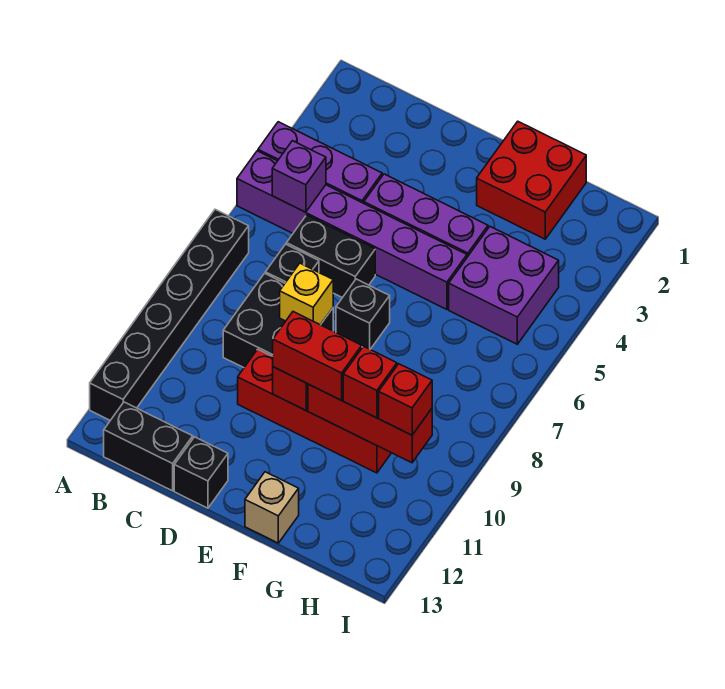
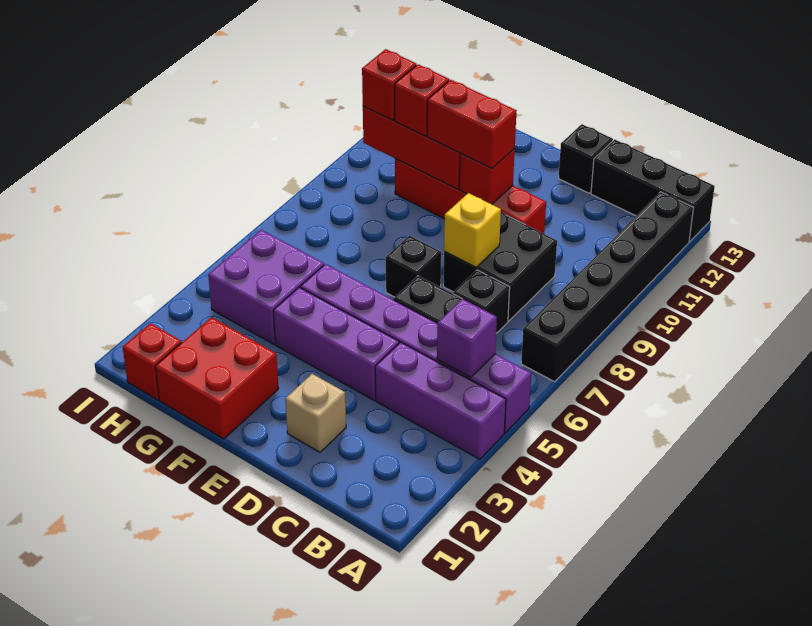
black 1x2 brick [104,402,193,491] -> black 1x3 brick [591,139,715,242]
tan 1x1 brick [245,472,299,543] -> tan 1x1 brick moved to [285,374,346,452]
none -> red 1x1 brick [123,323,182,400]

